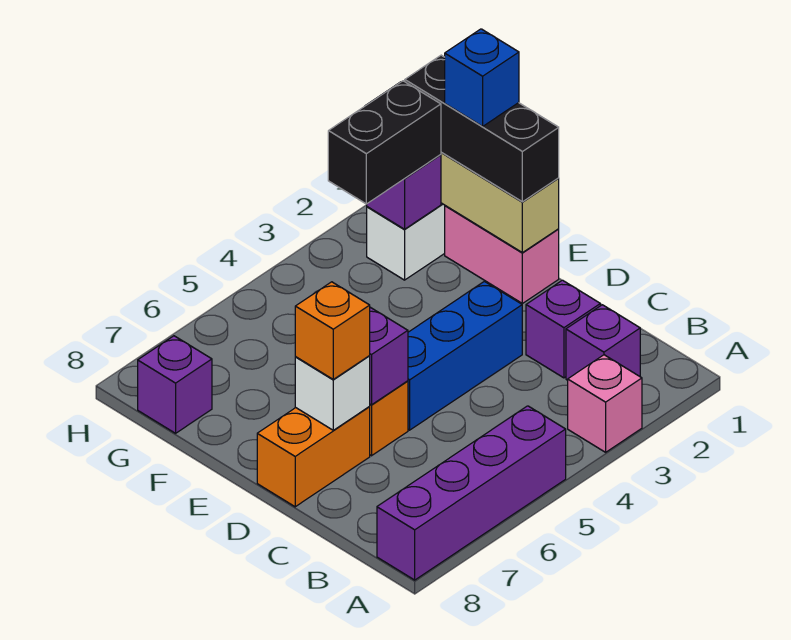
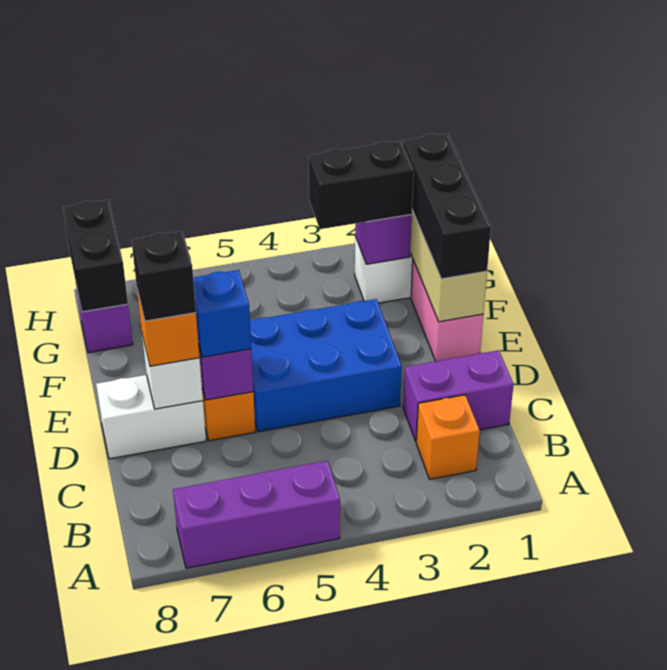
pink 1x1 brick [568,355,642,452] -> none
purple 1x4 brick [377,406,566,580] -> purple 1x3 brick [173,461,340,568]
purple 1x1 brick [566,305,640,380] -> orange 1x1 brick [416,395,480,479]
purple 1x1 brick [526,280,600,378] -> purple 1x2 brick [403,350,514,441]
blue 1x3 brick [408,281,522,430] -> blue 2x3 brick [250,299,402,432]
orange 1x2 brick [257,407,370,507] -> white 1x2 brick [96,375,206,459]
none -> black 1x1 brick [131,231,196,321]
blue 1x1 brick [445,29,519,126] -> blue 1x1 brick moved to [193,270,251,357]
none -> black 1x2 brick [63,200,128,312]

